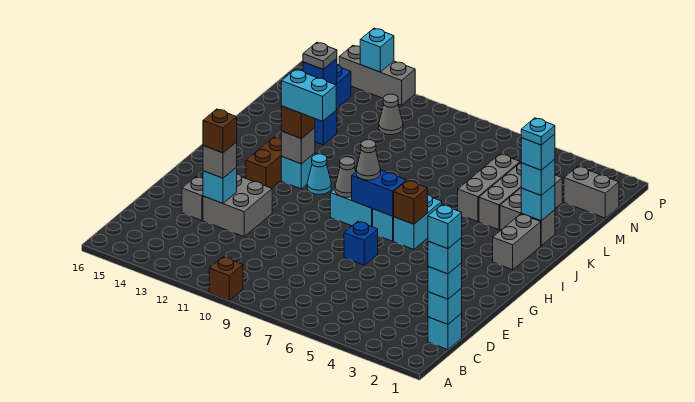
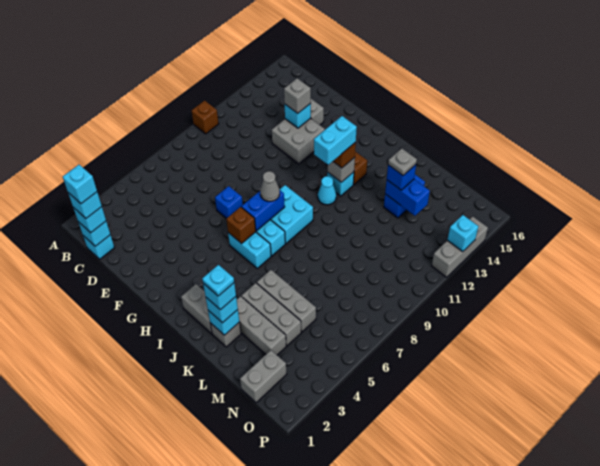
brown 1x1 brick [203,109,237,153] -> none
grey 1x1 cone [335,157,356,197] -> none
grey 1x1 cone [379,94,403,135] -> none

